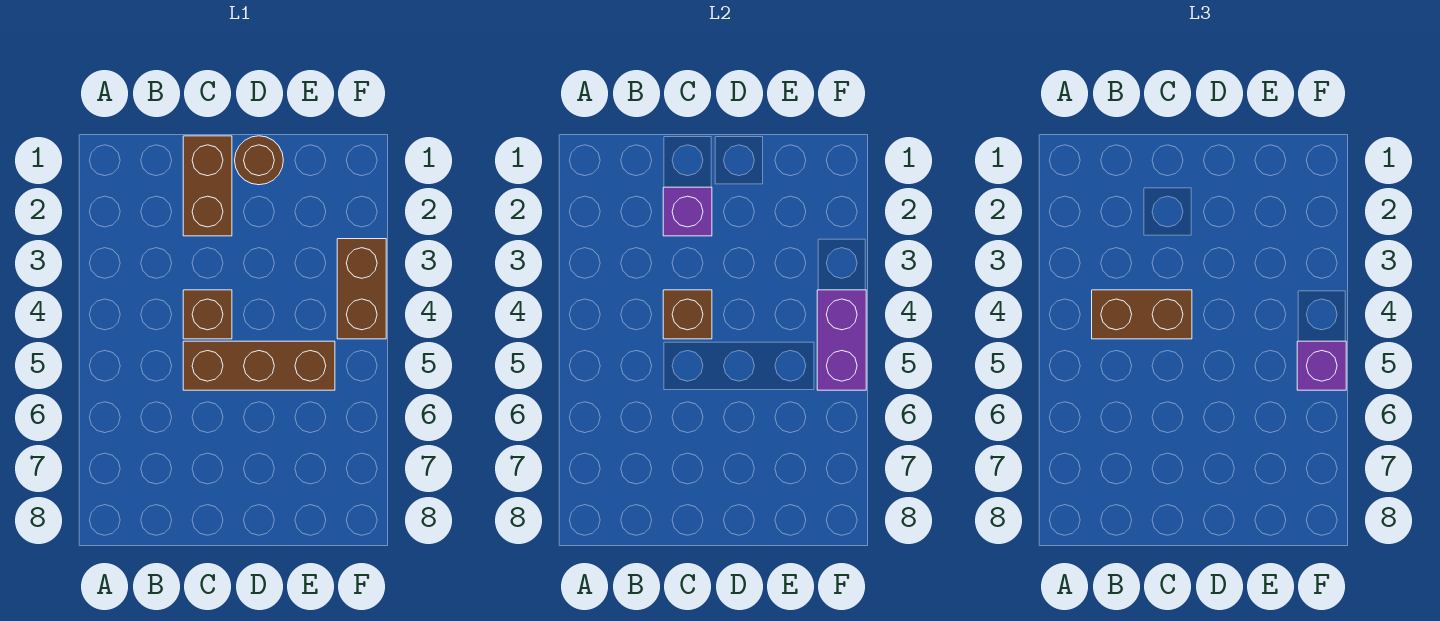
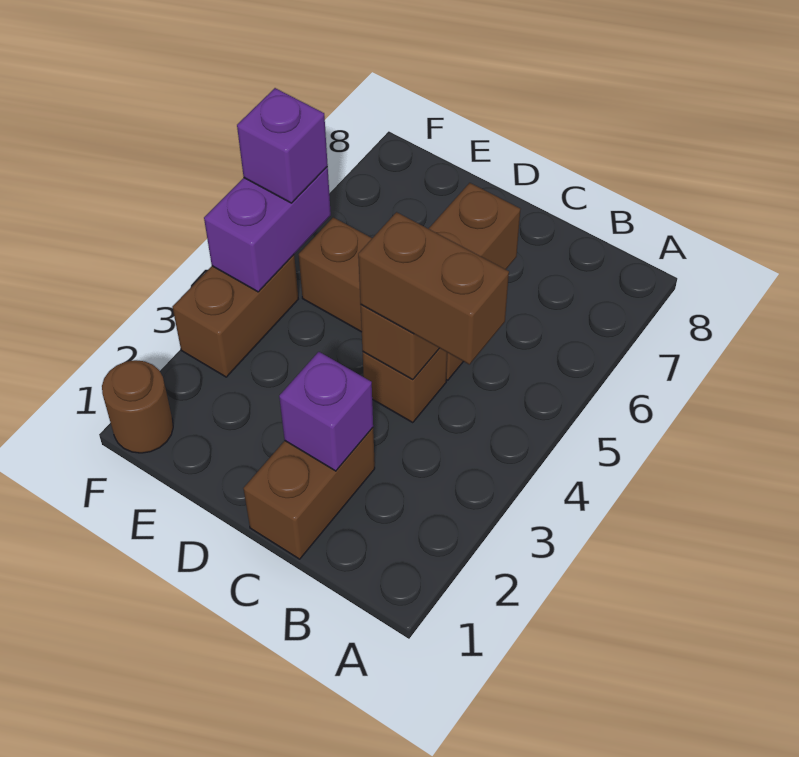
brown 1x1 brick [663,290,712,339] -> brown 1x3 brick [361,183,520,380]
brown 1x1 round brick [235,136,283,185] -> brown 1x1 round brick moved to [102,360,173,453]

